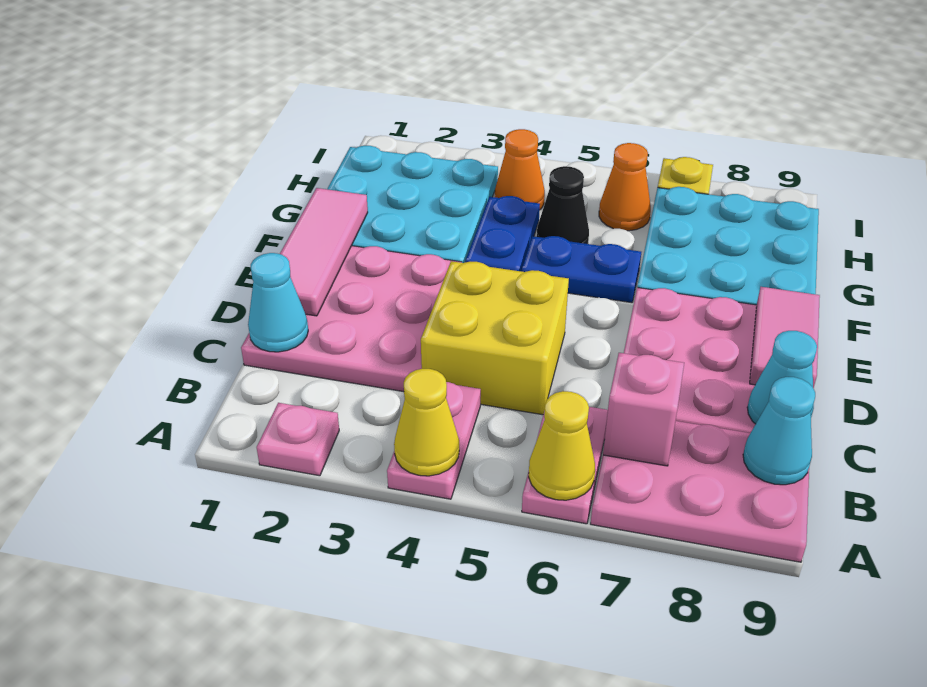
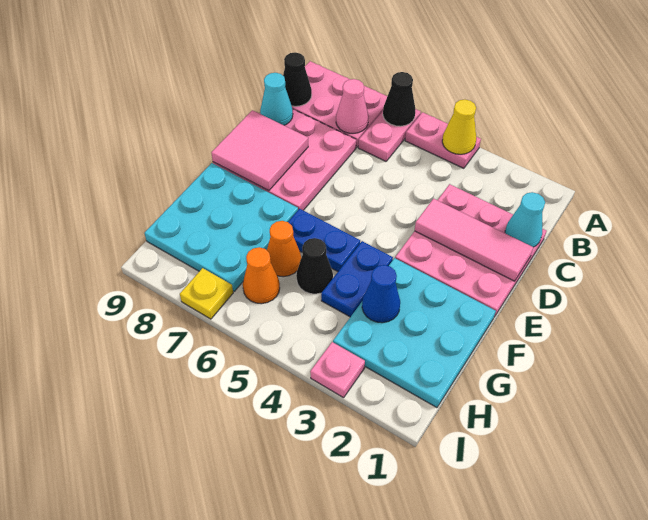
pink 1x1 plate [257,403,339,476] -> pink 1x1 plate moved to [310,342,365,398]
pink 1x2 plate [387,382,481,499] -> pink 1x2 plate turned to [405,112,481,168]
yellow 1x1 cone [529,391,595,500] -> black 1x1 cone [383,72,415,126]
pink 1x1 brick [603,353,684,466] -> pink 1x1 cone [336,79,369,133]
cyan 1x1 cone [743,377,815,485] -> black 1x1 cone [283,52,312,106]
yellow 2x2 brick [421,261,569,415] -> none
pink 1x3 tile [280,188,368,316] -> pink 1x3 tile turned to [415,198,533,281]
pink 1x2 tile [750,287,820,388] -> pink 2x2 tile [211,110,308,191]
none -> blue 1x1 cone [362,265,400,323]
orange 1x1 cone [495,129,545,209] -> orange 1x1 cone moved to [267,221,301,277]

